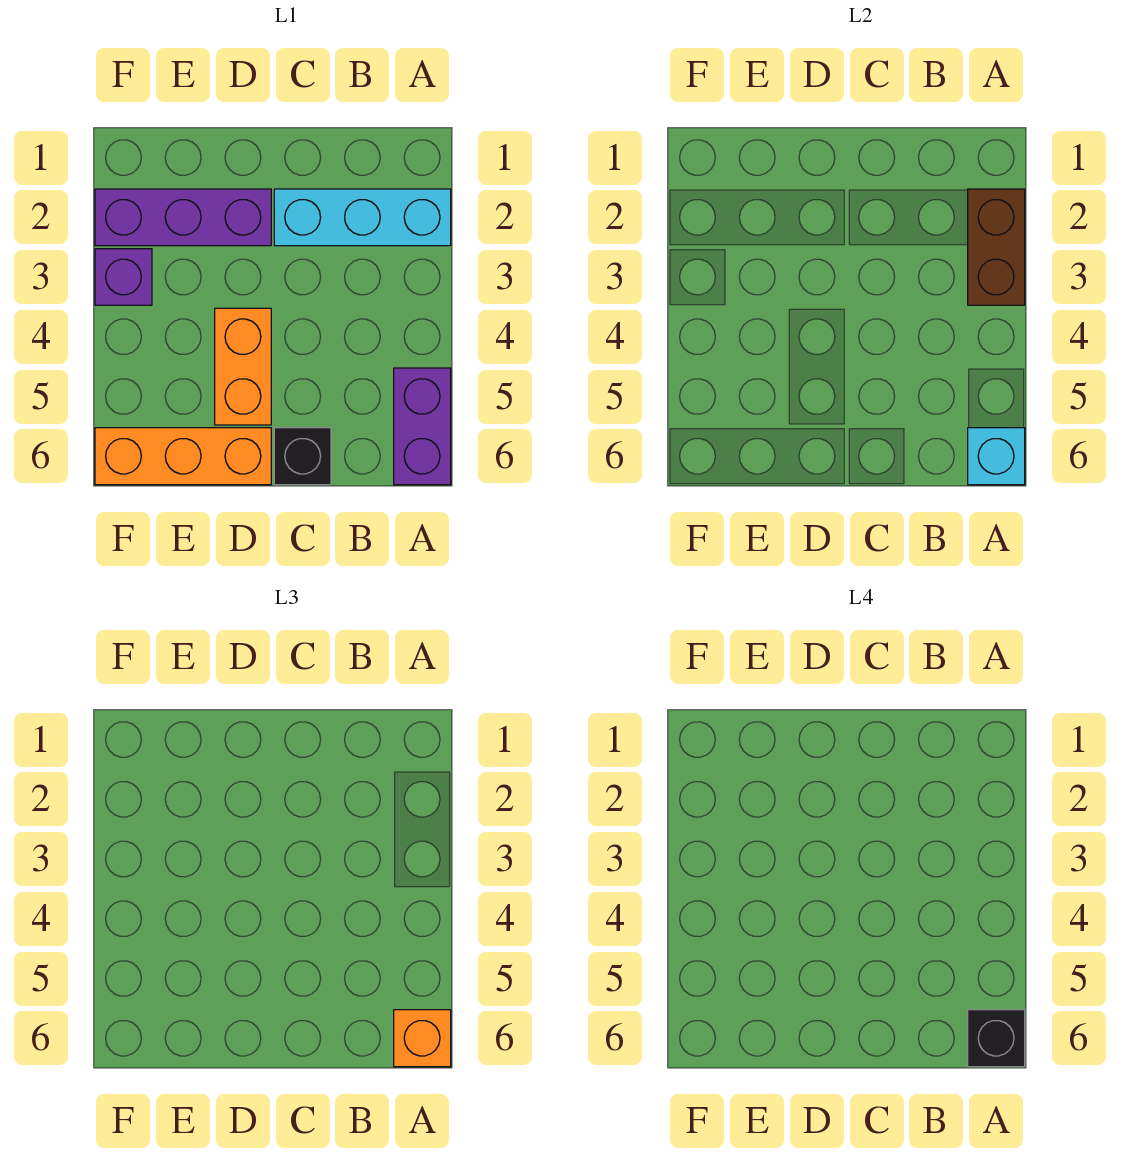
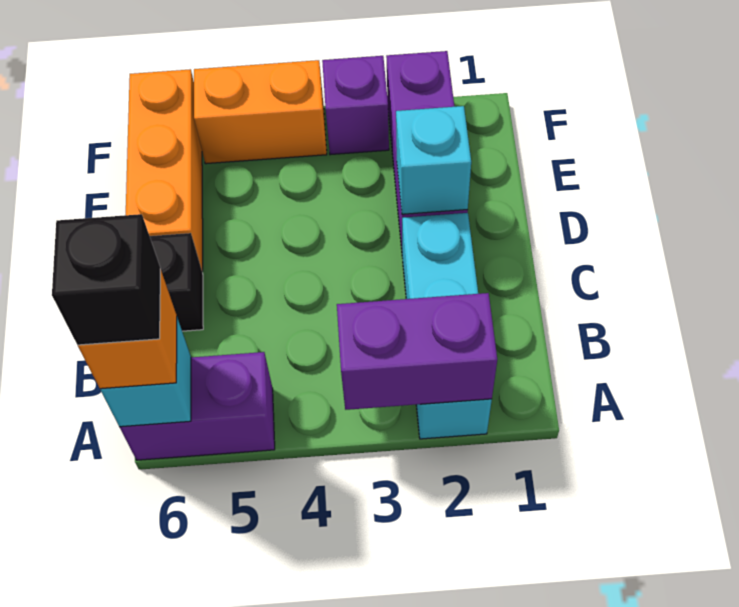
brown 1x2 brick [968,189,1025,305] -> purple 1x2 brick [337,293,497,410]
none -> cyan 1x1 brick [396,106,471,214]
orange 1x2 brick [215,308,271,425] -> orange 1x2 brick moved to [194,60,327,164]

